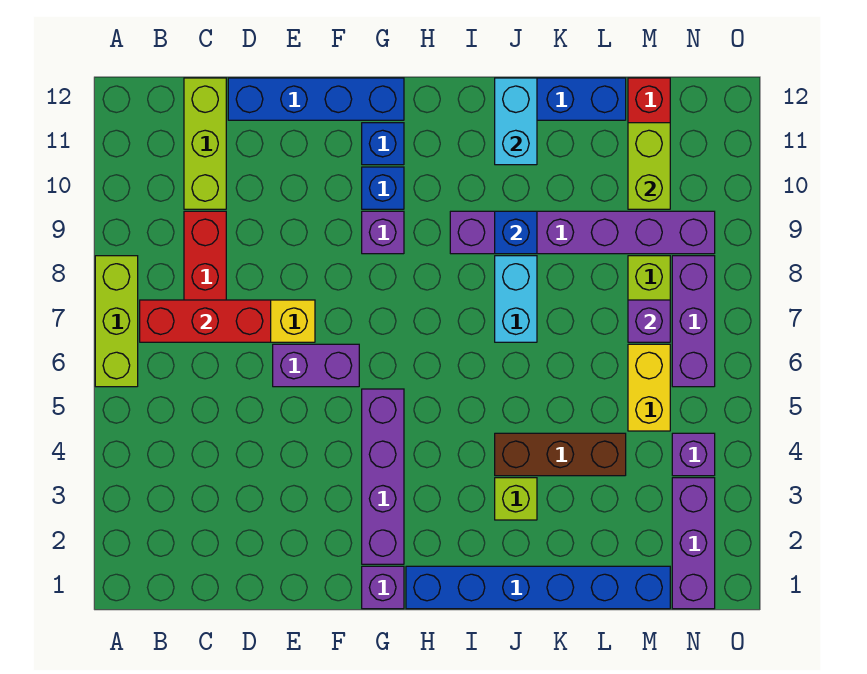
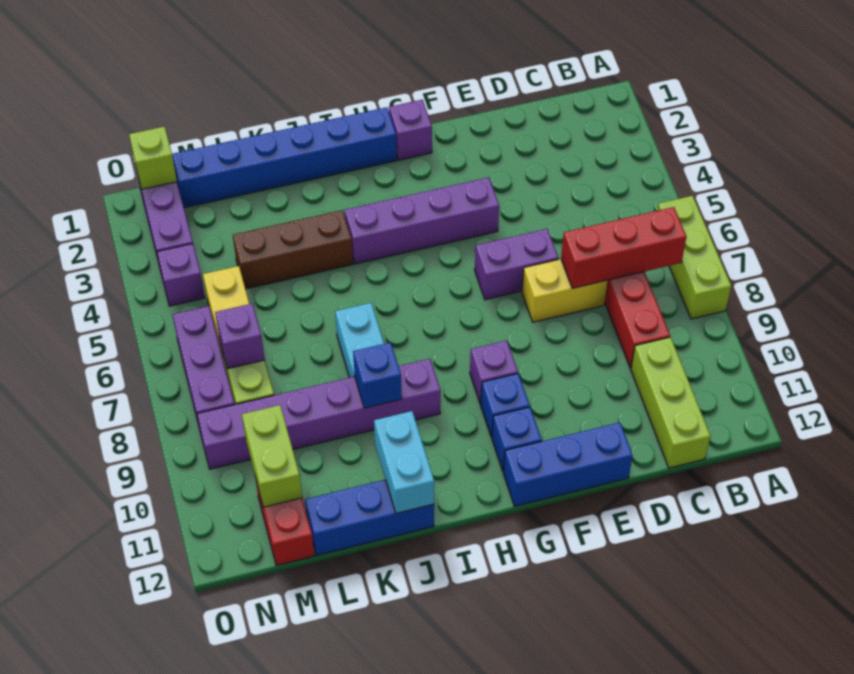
blue 1x4 brick [228,78,404,120] -> blue 1x3 brick [503,423,633,506]
purple 1x4 brick [362,389,404,564] -> purple 1x4 brick turned to [345,177,499,264]
lime 1x1 brick [495,478,537,520] -> lime 1x1 brick moved to [129,127,177,189]

